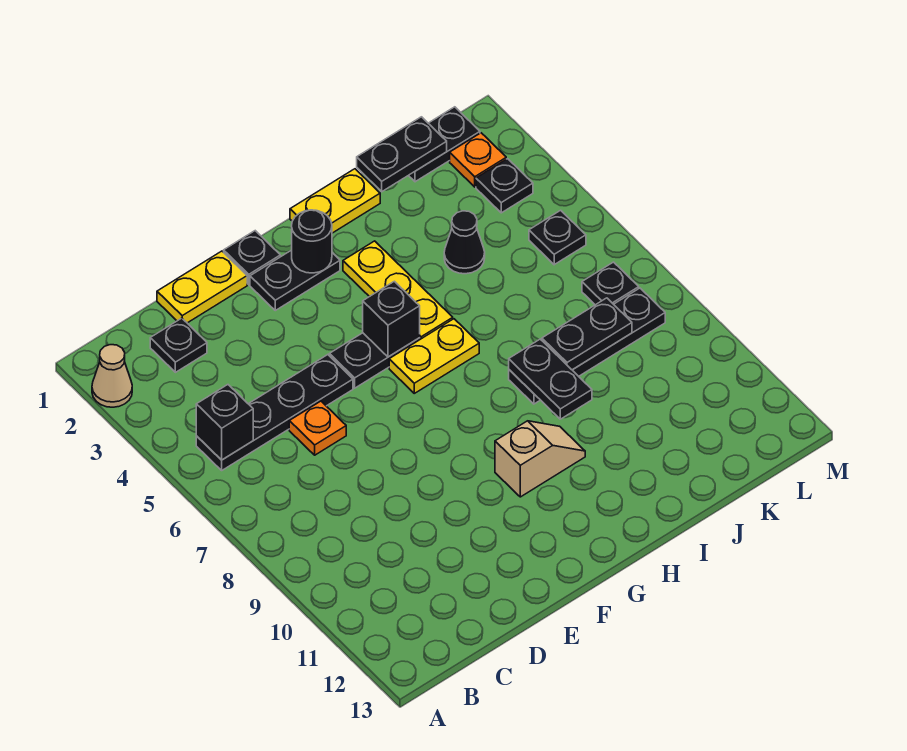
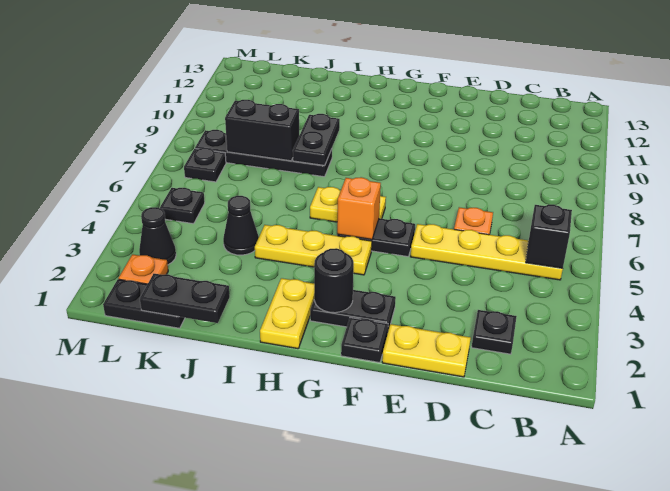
tan 1x1 cone [92,345,132,407] -> none
black 1x4 plate [196,355,353,470] -> yellow 1x4 plate [410,224,563,280]
black 1x1 brick [363,281,420,357] -> orange 1x1 brick [337,177,381,239]
tan 1x2 slope [495,421,585,497] -> none
yellow 1x2 plate [290,169,380,233] -> yellow 1x2 plate turned to [260,278,314,349]
yellow 1x3 plate [343,241,453,339] -> yellow 1x3 plate turned to [255,225,372,275]
black 1x2 plate [542,298,632,370] -> black 1x2 brick [225,100,299,161]
black 1x1 plate [476,159,533,213] -> black 1x1 cone [139,207,176,265]

